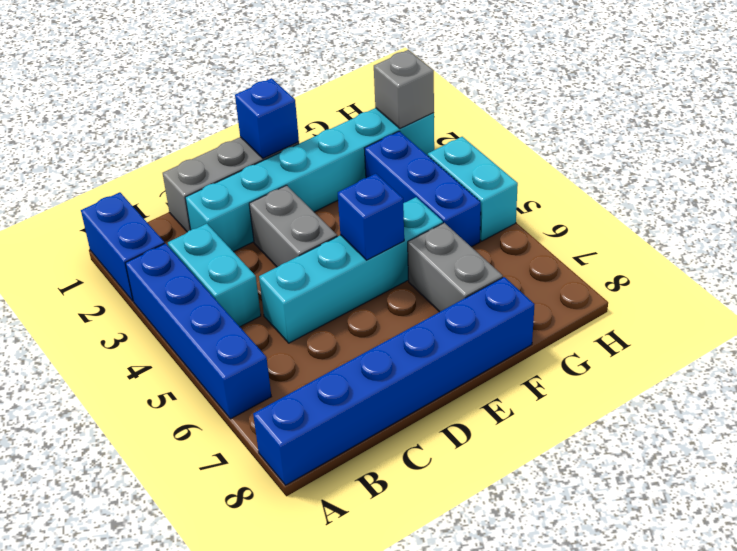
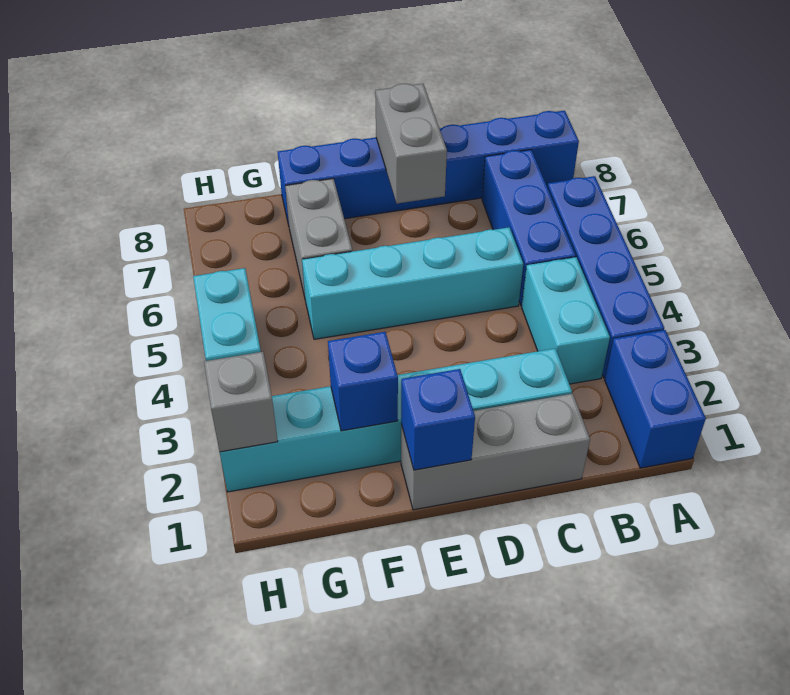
grey 1x2 brick [249,185,337,267] -> grey 1x2 brick moved to [375,84,447,204]
blue 1x1 brick [338,174,404,260] -> blue 1x1 brick moved to [328,332,398,431]
blue 1x3 brick [364,131,481,247] -> blue 1x3 brick moved to [482,150,576,306]

